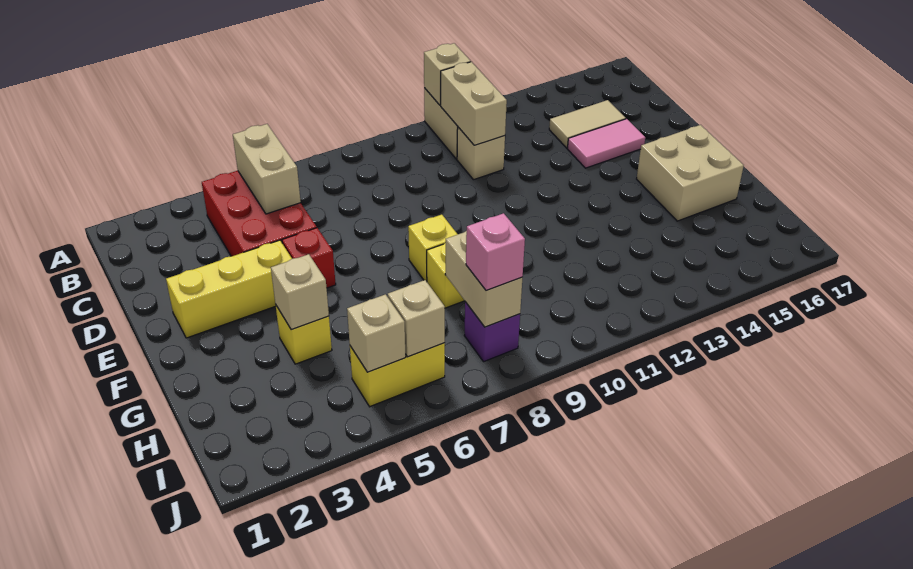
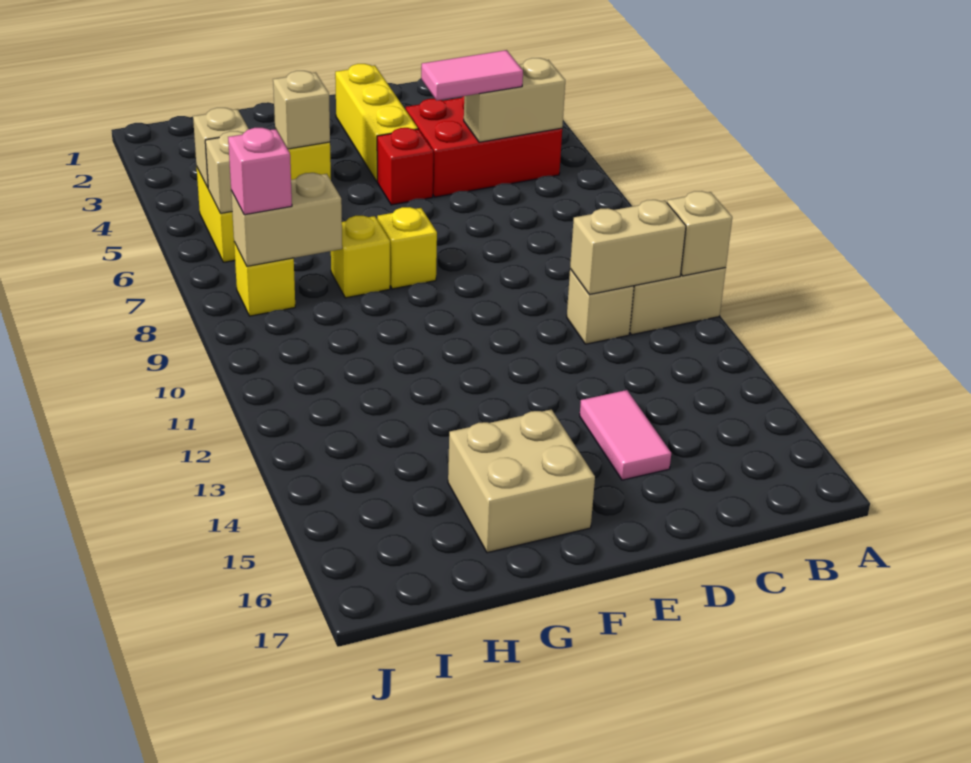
none -> pink 1x2 tile [421,50,523,101]
tan 1x2 tile [549,100,626,148] -> none
purple 1x1 brick [464,302,520,362] -> yellow 1x1 brick [234,242,295,316]

